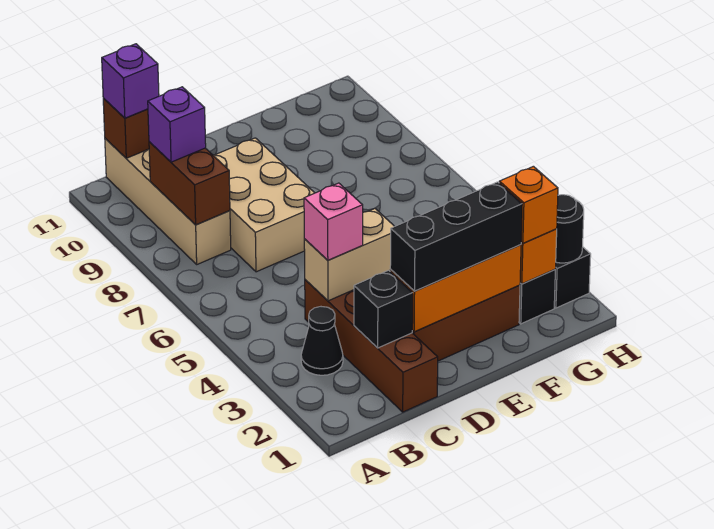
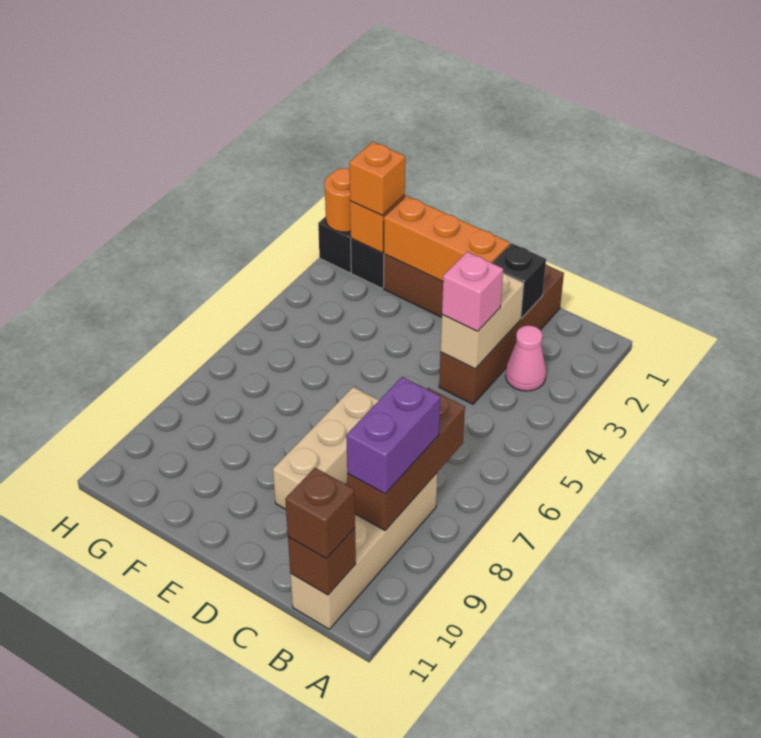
black 1x1 cone [301,307,343,375] -> pink 1x1 cone [506,326,546,391]
brown 1x2 brick [149,142,230,225] -> brown 1x3 brick [347,388,465,530]
purple 1x1 brick [148,87,206,162] -> purple 1x2 brick [346,377,440,494]
purple 1x1 brick [102,44,159,118] -> brown 1x1 brick [285,468,355,559]
tan 1x2 brick [304,208,394,301] -> tan 1x2 brick turned to [441,273,524,369]
tan 2x3 brick [213,138,314,272] -> tan 1x3 brick [273,387,379,509]
black 1x3 brick [390,182,522,291] -> none
black 1x1 round brick [556,195,584,263] -> orange 1x1 round brick [325,168,351,232]

